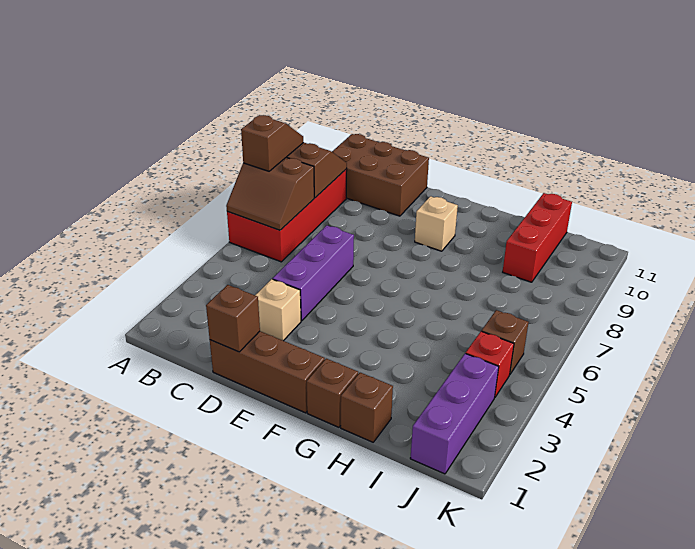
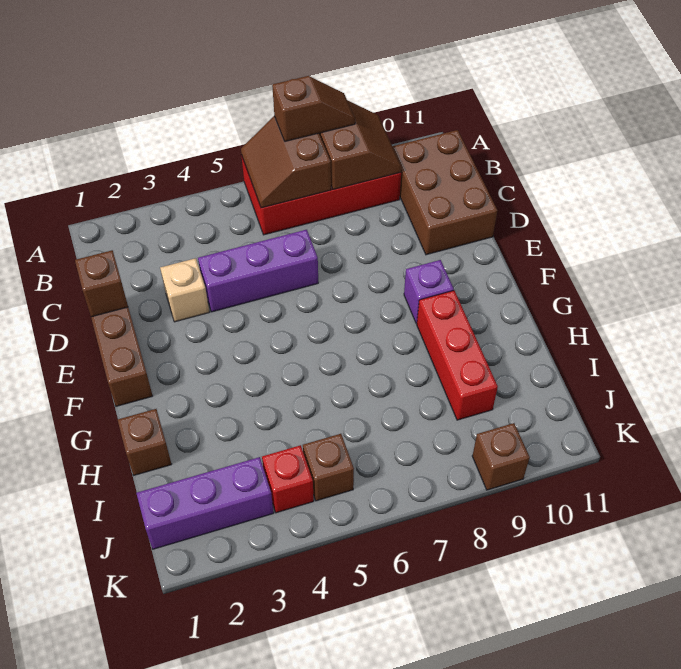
tan 1x1 brick [415,196,458,251] -> purple 1x1 brick [404,260,454,324]
brown 1x1 brick [307,359,358,427] -> brown 1x1 brick moved to [472,423,530,490]
red 1x3 brick [503,193,572,282] -> red 1x3 brick turned to [417,291,498,420]

